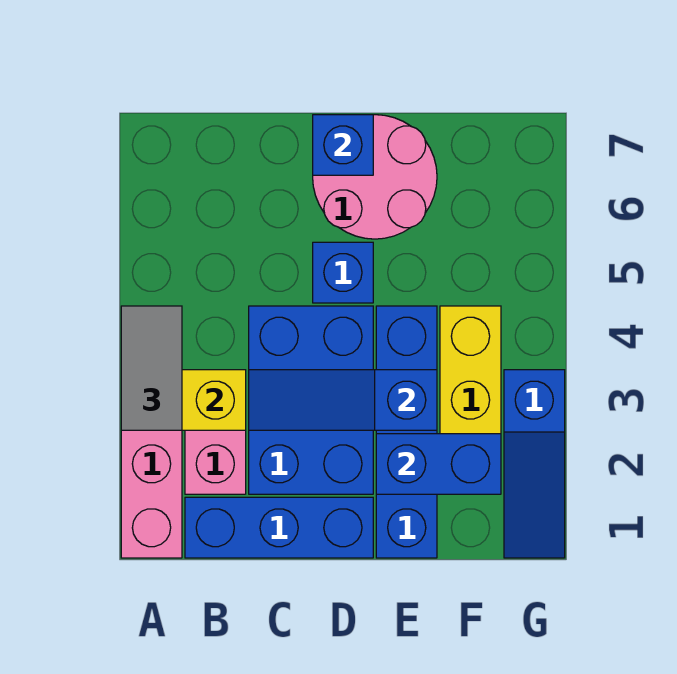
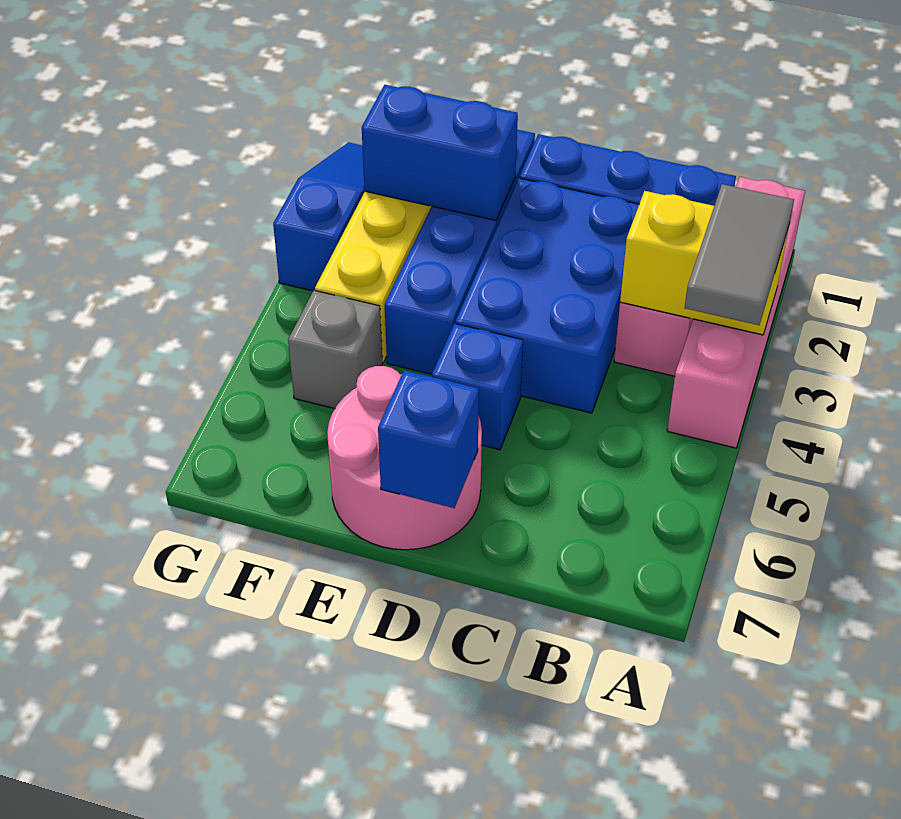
blue 1x3 slope [249,370,437,430] -> none
none -> grey 1x1 brick [288,290,383,409]

